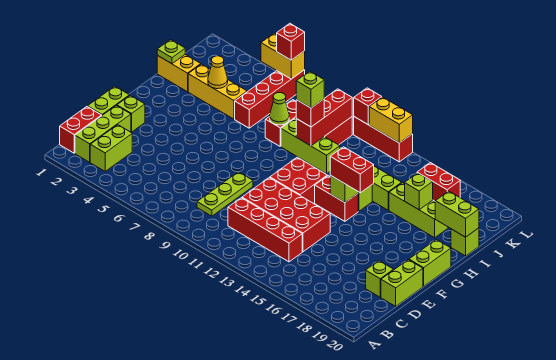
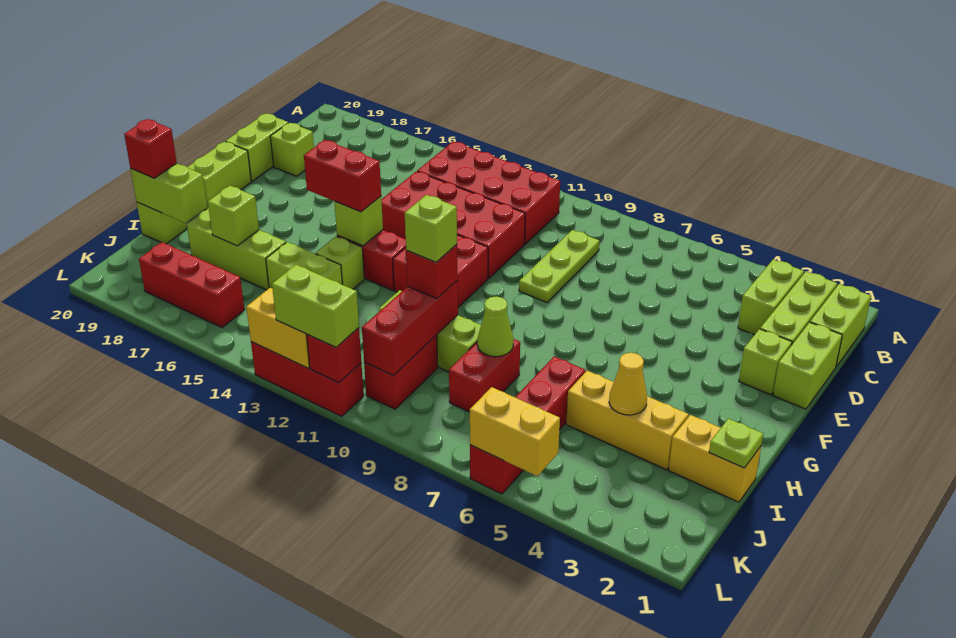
red 1x2 brick [60,107,102,153] -> lime 1x2 brick [810,284,871,367]
red 1x4 brick [228,198,302,262] -> red 2x4 brick [417,142,560,244]
red 1x2 brick [417,163,460,201] -> red 1x3 brick [139,242,244,327]
red 1x1 brick [277,23,305,60] -> red 1x1 brick moved to [124,119,177,178]
none -> lime 1x2 brick [272,265,359,347]

